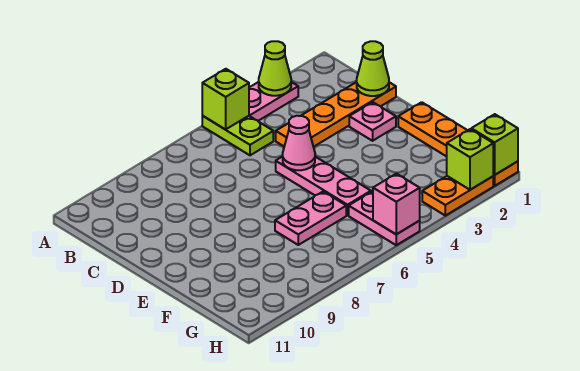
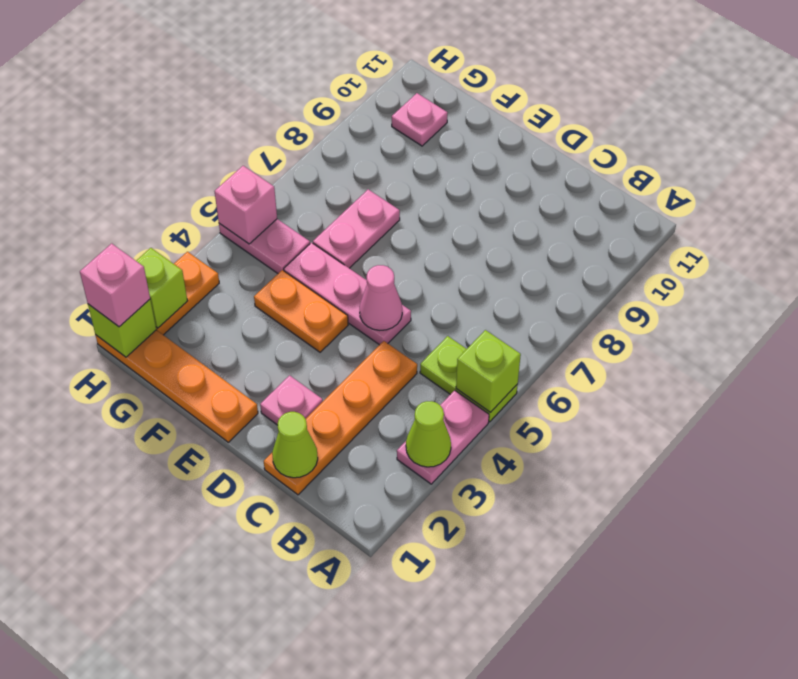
none -> orange 1x2 plate [254,270,348,352]
none -> pink 1x1 plate [392,93,447,146]
none -> pink 1x1 brick [80,243,150,327]

